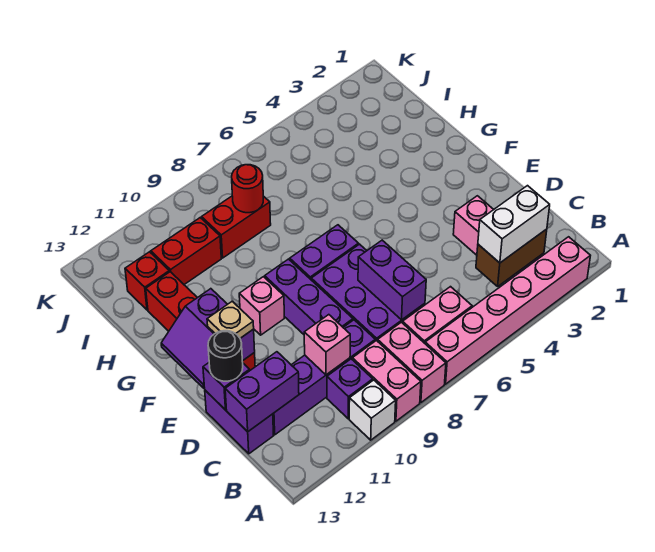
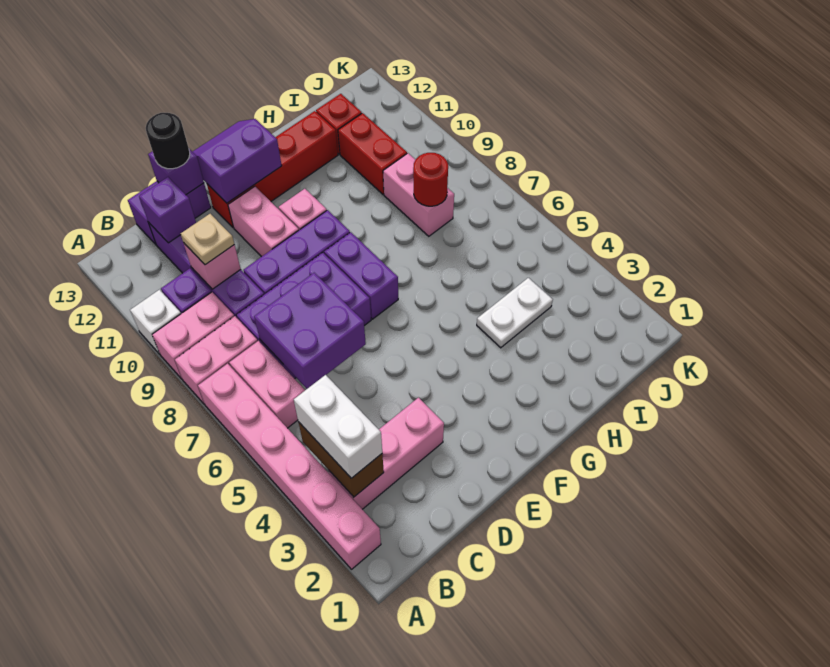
purple 1x2 brick [358,240,426,320] -> purple 2x2 brick [254,273,366,389]
purple 1x2 brick [225,352,299,432] -> purple 1x1 brick [139,177,196,243]
none -> pink 1x2 brick [228,187,299,257]
tan 1x1 plate [207,301,254,338] -> tan 1x1 plate moved to [181,214,234,265]
none -> white 1x2 plate [477,278,553,348]
red 1x2 brick [202,196,271,258] -> pink 1x2 brick [383,153,454,236]

